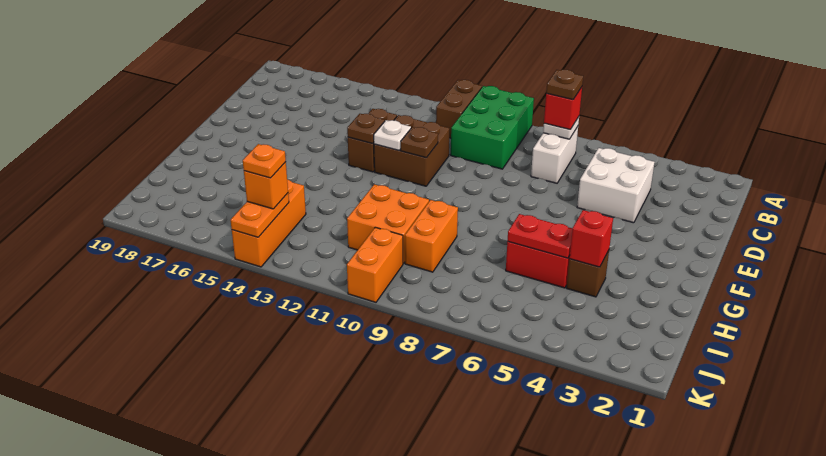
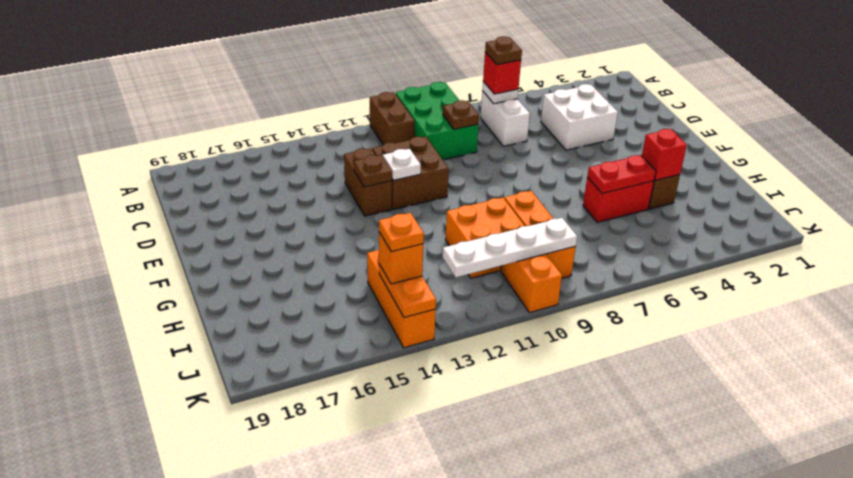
brown 1x1 plate [401,127,438,158] -> brown 1x1 plate moved to [443,100,479,129]
orange 1x2 brick [405,200,458,272] -> orange 1x3 brick [504,191,576,278]
none -> white 1x4 plate [443,218,577,277]

